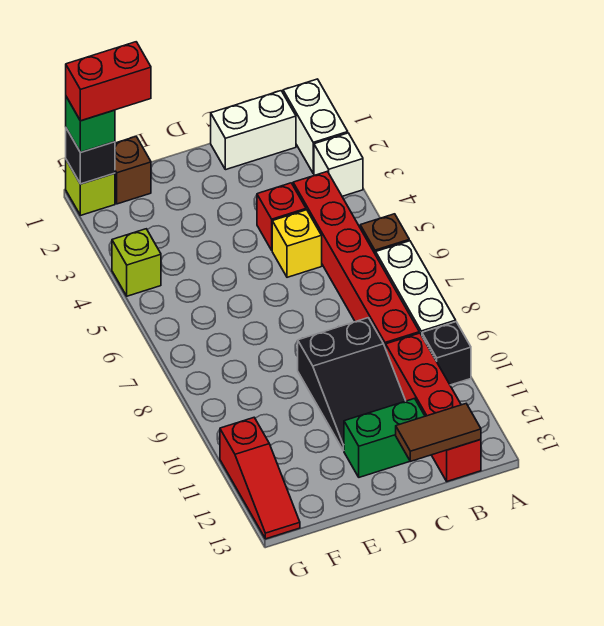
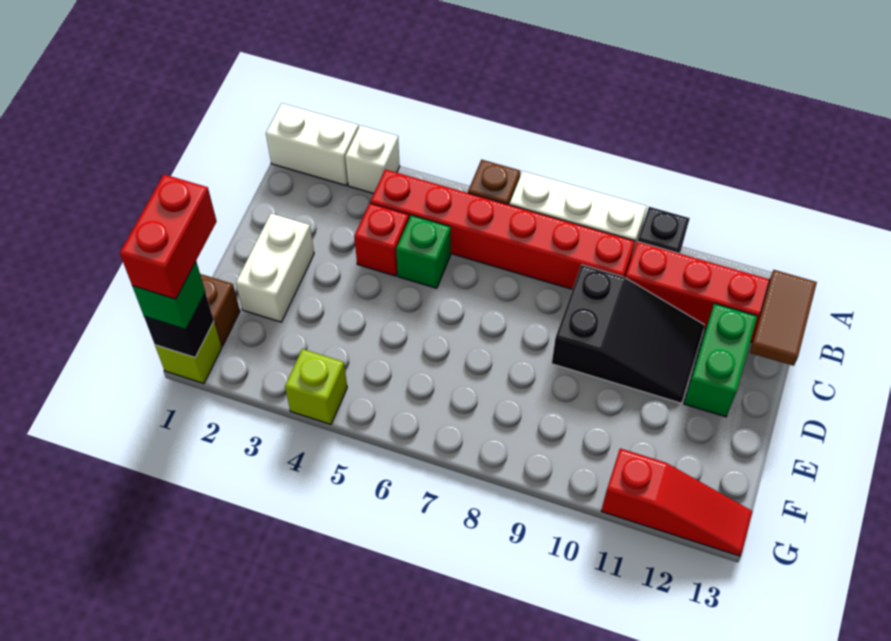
white 1x2 brick [211,91,296,170] -> white 1x2 brick moved to [236,213,314,322]
yellow 1x1 brick [272,210,322,277] -> green 1x1 brick [396,215,451,288]

